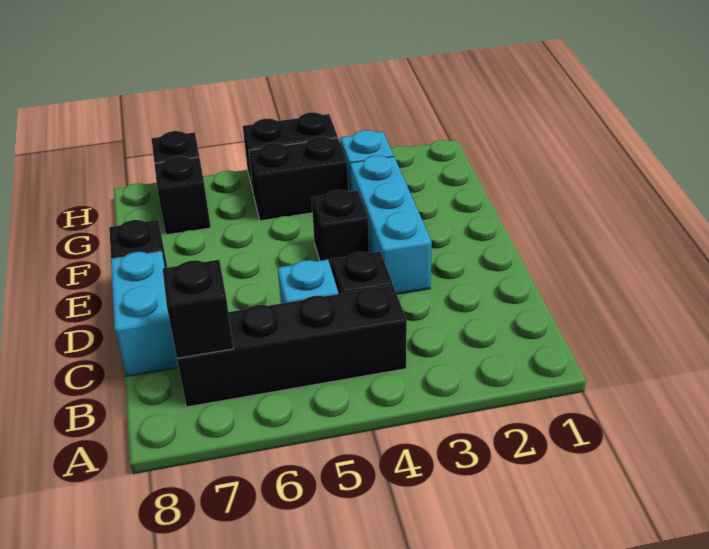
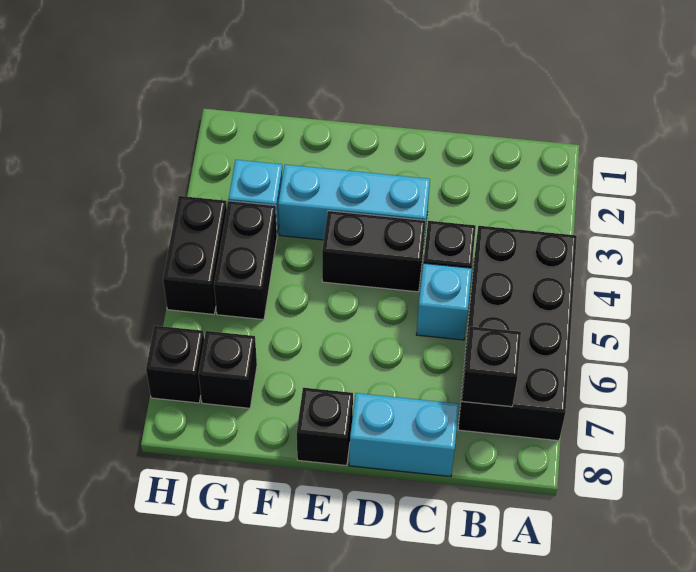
black 1x4 brick [177,285,407,407] -> black 2x4 brick [458,226,577,441]
black 1x1 brick [311,190,369,267] -> black 1x2 brick [322,211,426,292]

